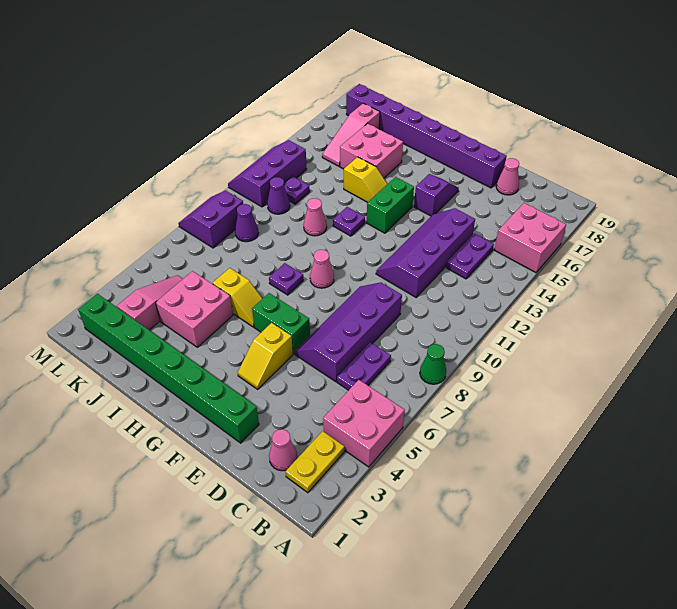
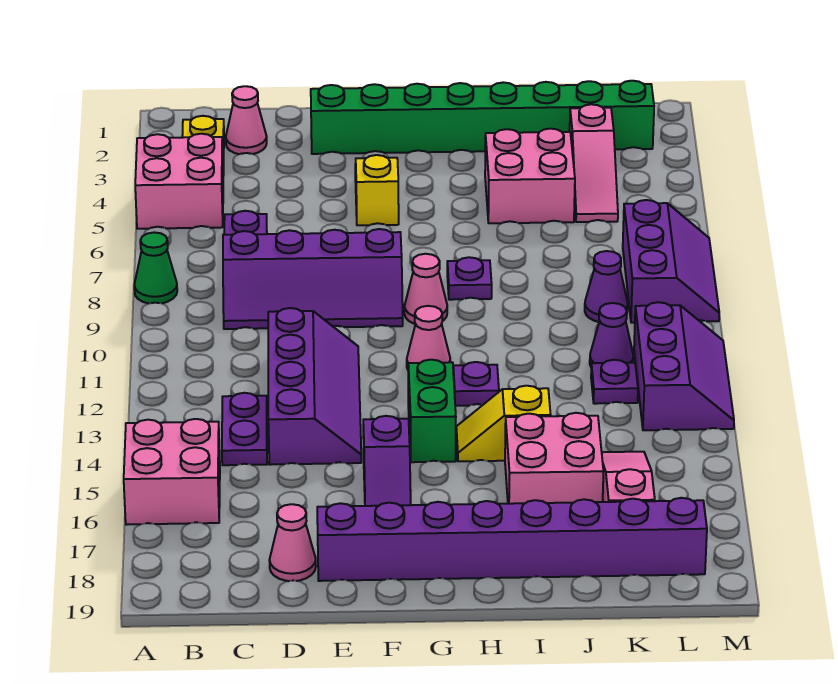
purple 2x4 slope [295,282,402,382] -> purple 2x4 slope turned to [223,229,403,329]
green 1x2 brick [252,293,310,354] -> none
yellow 1x2 slope [213,268,262,327] -> none
pink 1x1 cone [304,198,327,236] -> pink 1x1 cone moved to [407,306,450,369]
purple 2x2 slope [178,191,243,248] -> purple 2x3 slope [623,200,719,323]

